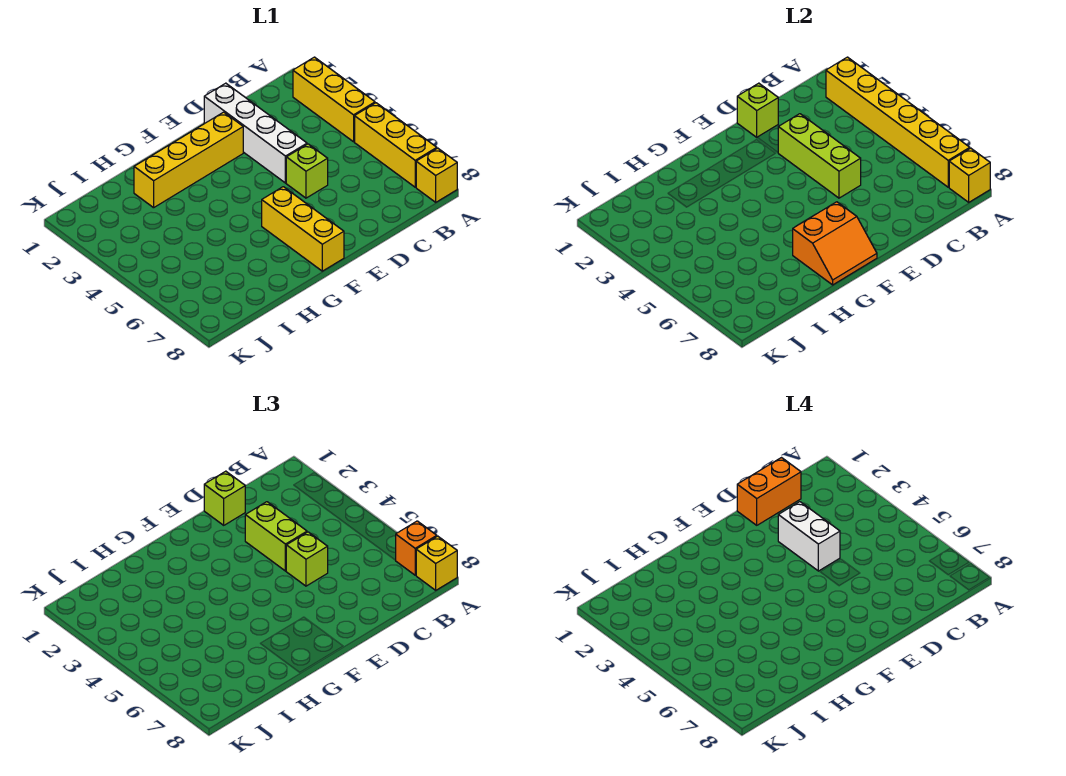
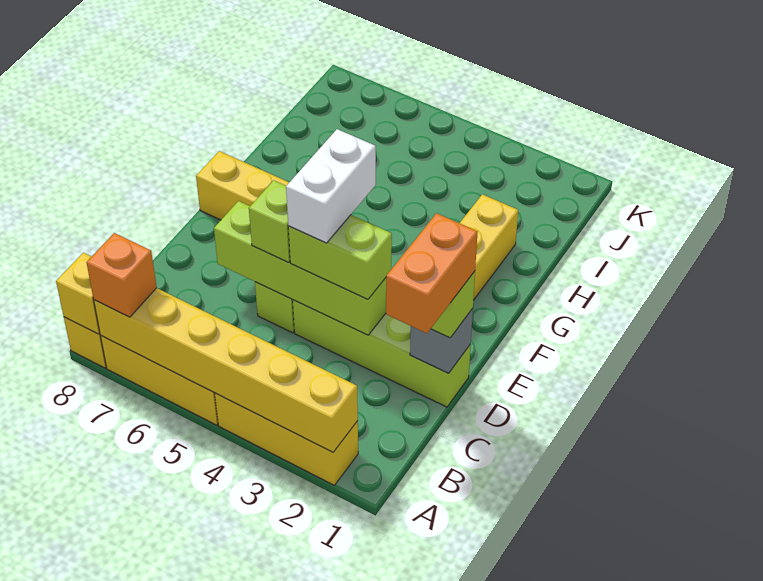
yellow 1x1 brick [416,536,457,590] -> none
white 1x4 brick [204,83,307,183] -> lime 1x4 brick [293,300,471,407]
lime 1x1 brick [737,83,778,137] -> grey 1x1 brick [410,308,473,373]
lime 1x3 brick [778,114,861,198] -> lime 1x4 brick [214,201,386,335]
white 1x2 brick [778,502,840,571] -> white 1x2 brick turned to [286,129,376,243]
orange 2x2 slope [793,202,877,285] -> none

